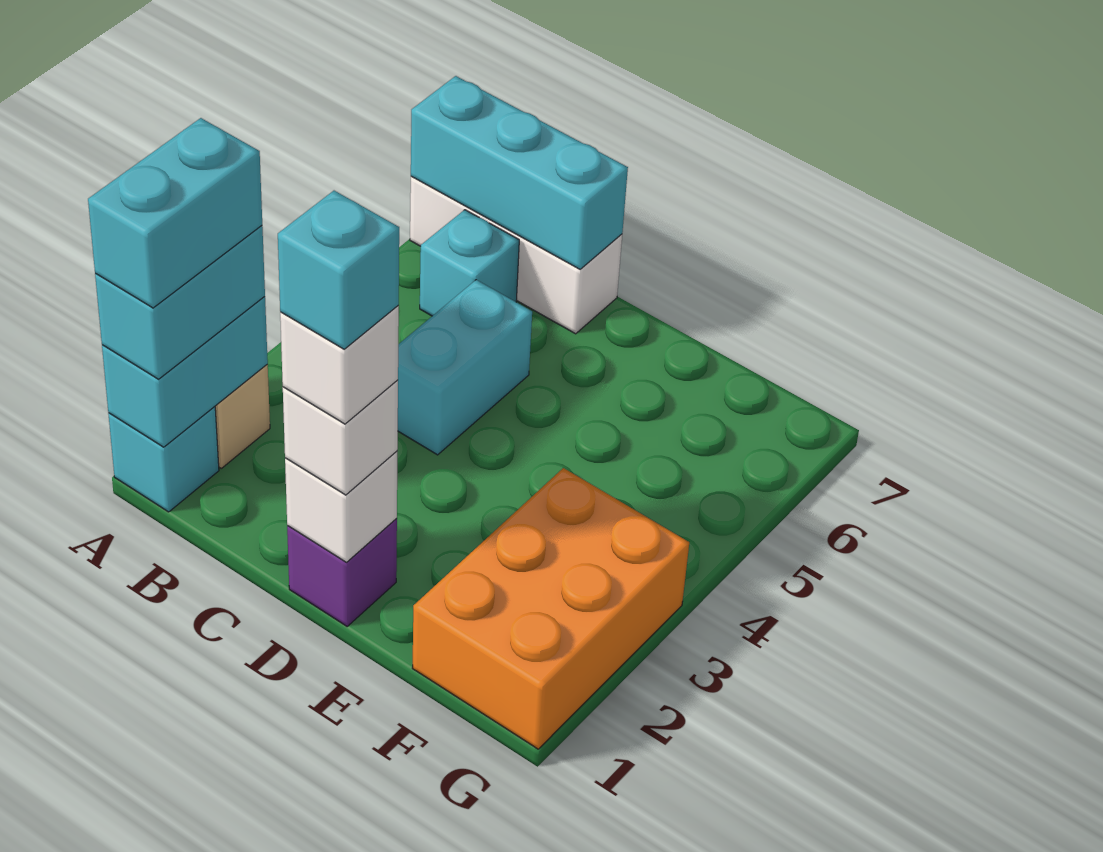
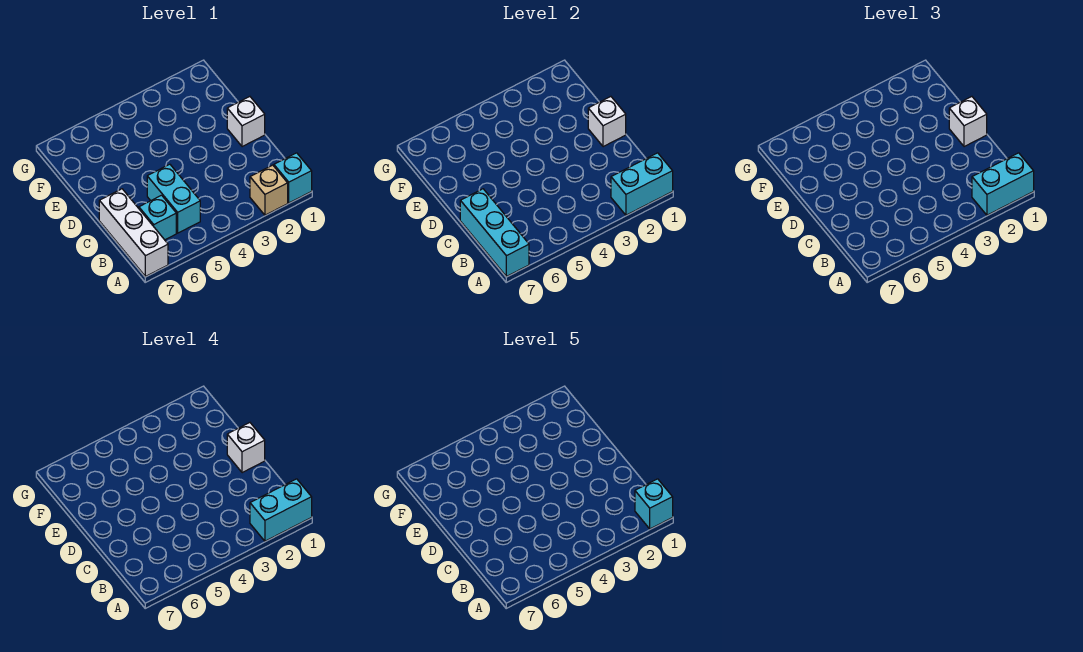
cyan 1x2 brick [398,280,532,455] -> cyan 1x2 brick turned to [147,164,200,233]
purple 1x1 brick [287,518,397,626] -> white 1x1 brick [227,97,265,147]
cyan 1x1 brick [278,191,399,349] -> cyan 1x1 brick moved to [635,479,673,529]
orange 2x3 brick [412,468,689,749] -> none

